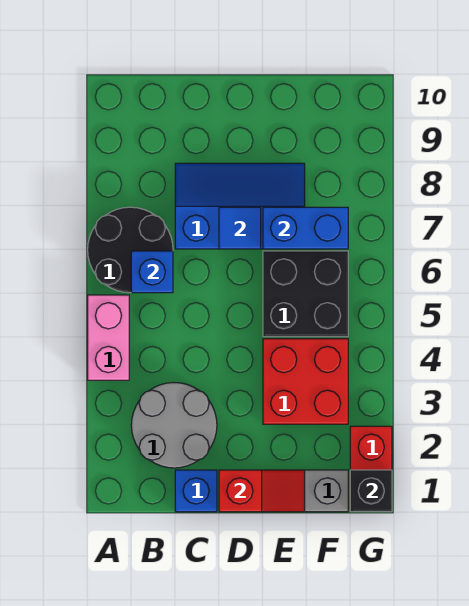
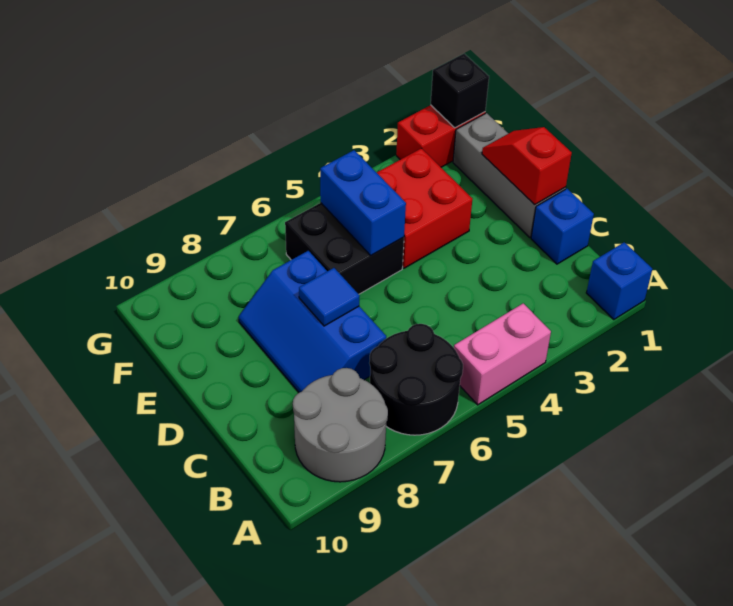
grey 2x2 round brick [131,383,217,468] -> grey 2x2 round brick moved to [293,368,388,482]
blue 1x1 brick [131,251,173,293] -> blue 1x1 brick moved to [586,242,652,320]
blue 1x2 brick [263,207,348,249] -> blue 1x2 brick moved to [320,150,406,255]

